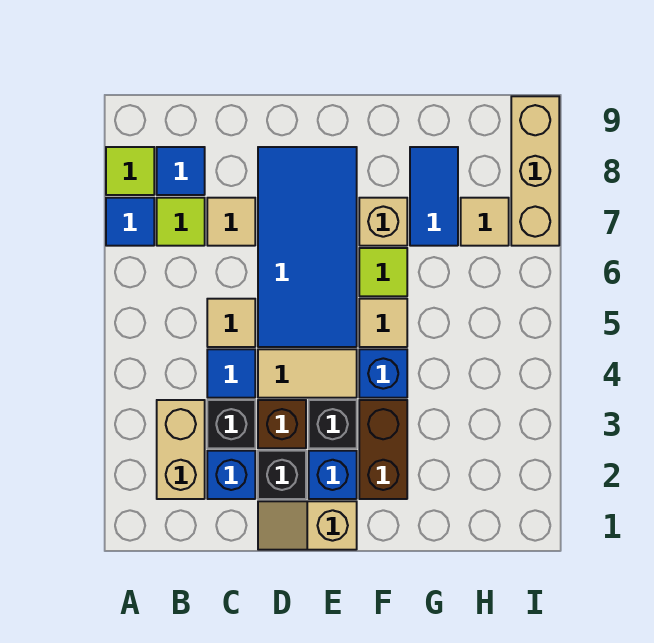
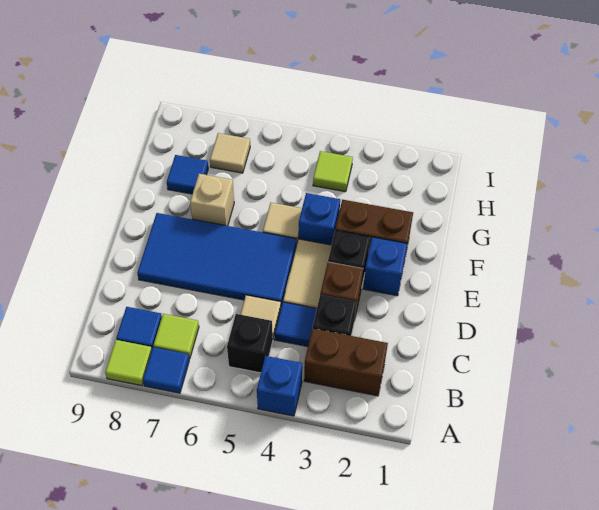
tan 1x2 brick [157,400,205,499] -> brown 1x2 brick [304,329,388,396]
blue 1x1 brick [207,451,255,499] -> blue 1x1 brick moved to [257,356,302,416]
tan 1x1 tile [207,198,255,246] -> none
tan 1x2 slope [258,501,357,550] -> none
black 1x1 brick [258,451,306,499] -> black 1x1 brick moved to [227,314,273,373]
lime 1x1 tile [359,248,407,296] -> lime 1x1 tile moved to [313,151,353,192]
blue 1x2 tile [410,147,458,246] -> blue 1x1 tile [167,155,208,194]
tan 1x3 brick [511,96,559,246] -> none

